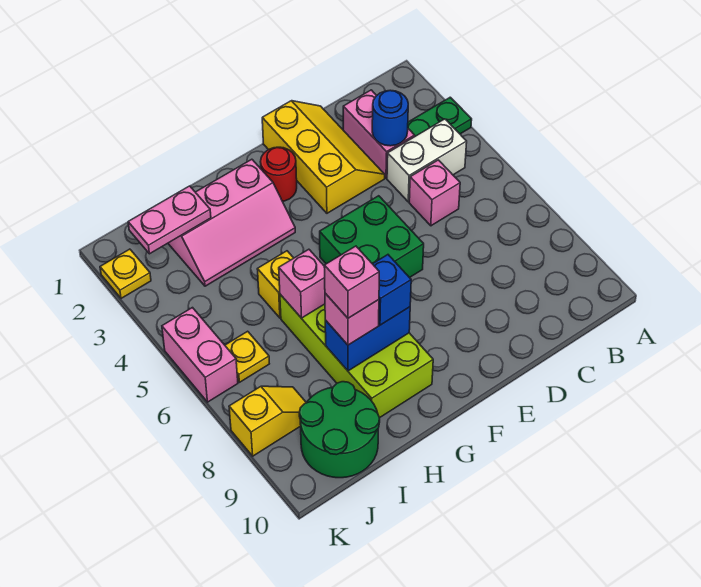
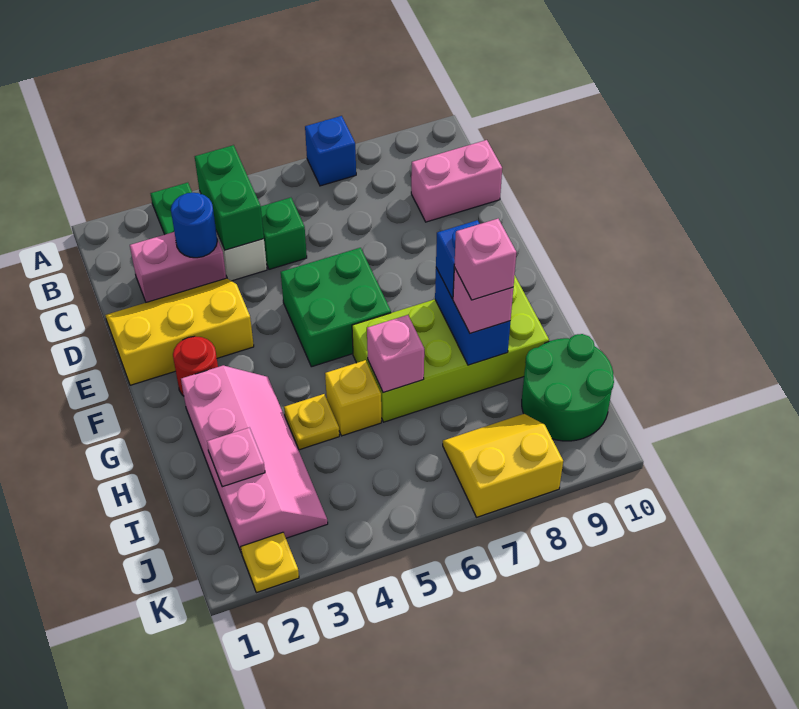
none -> blue 1x1 brick [305,116,356,186]
none -> green 1x2 brick [195,145,264,250]
pink 1x1 brick [409,160,460,226] -> green 1x1 brick [261,198,307,269]
pink 2x3 slope [168,159,295,286] -> pink 2x4 slope [181,366,328,553]
pink 1x2 plate [128,186,211,254] -> pink 1x1 plate [207,428,265,487]
yellow 1x1 plate [225,331,269,382] -> yellow 1x1 plate moved to [284,394,339,450]
yellow 1x2 slope [229,386,306,456] -> yellow 2x2 slope [443,414,563,517]
pink 1x2 brick [162,308,238,402] -> pink 1x2 brick moved to [411,140,502,222]

